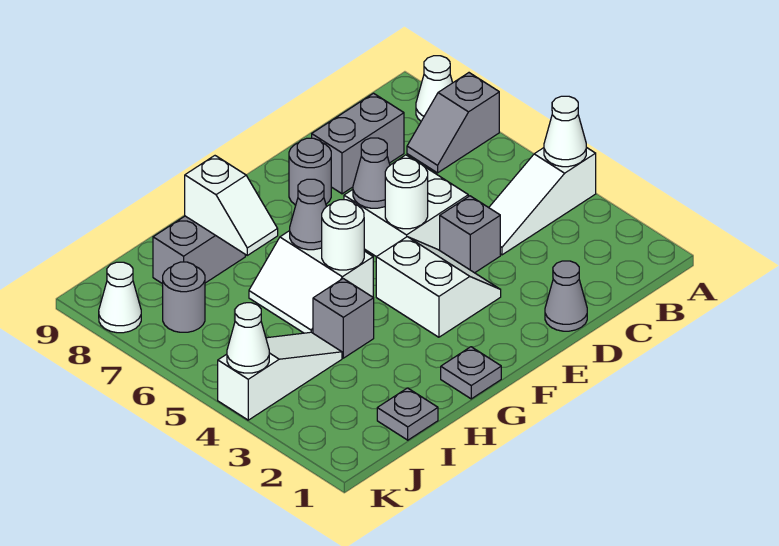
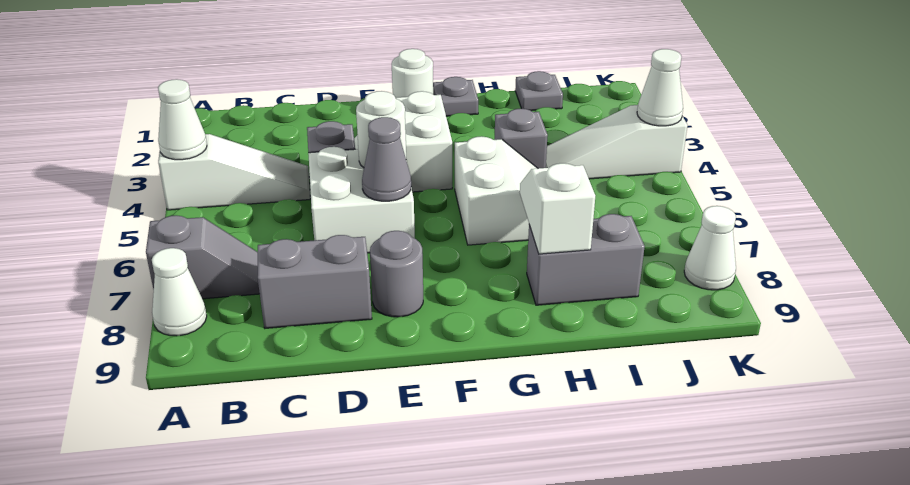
grey 1x1 cone [545,261,587,331] -> none
white 1x1 round brick [322,200,364,270] -> white 1x1 round brick moved to [392,49,433,98]
grey 1x1 cone [290,179,326,250] -> none
grey 1x1 round brick [163,262,205,332] -> none

